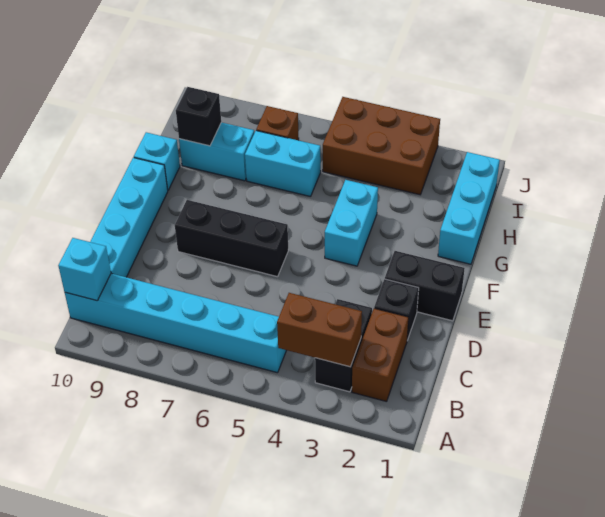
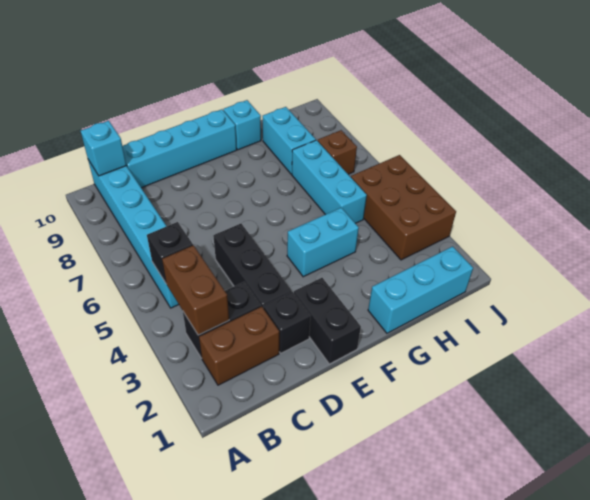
black 1x3 brick [175,200,288,277] -> black 1x3 brick moved to [213,224,292,307]
cyan 1x2 brick [245,131,321,197] -> cyan 1x3 brick [292,140,367,223]
black 1x1 brick [176,87,221,146] -> black 1x1 brick moved to [147,222,193,284]

